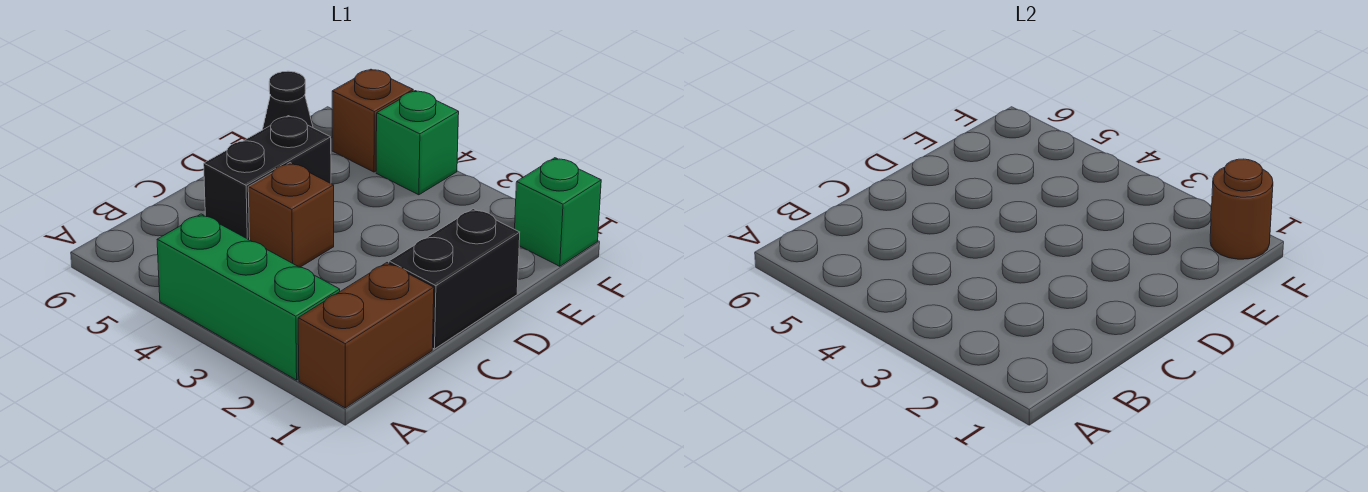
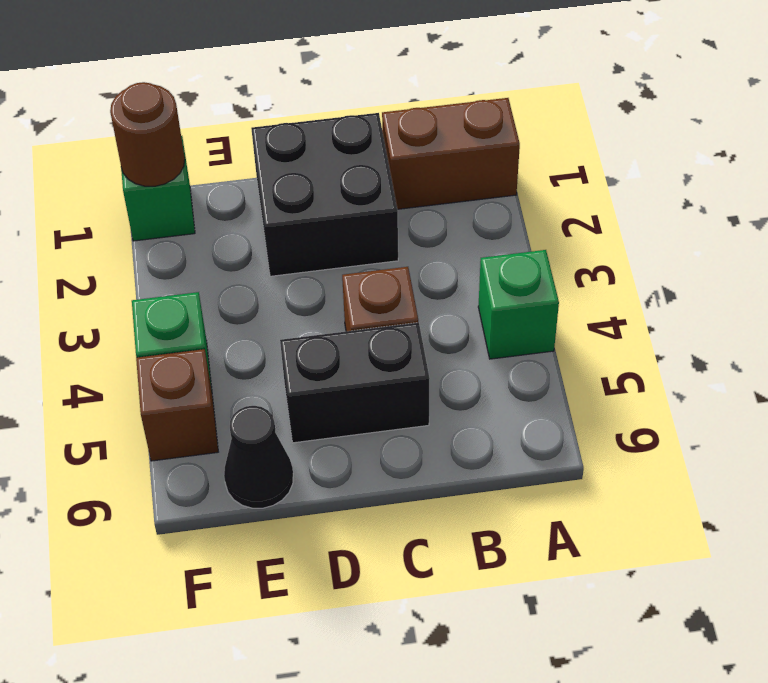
green 1x3 brick [157,214,340,380] -> green 1x1 brick [478,250,559,359]
black 1x2 brick [389,209,520,349] -> black 2x2 brick [251,113,398,276]

